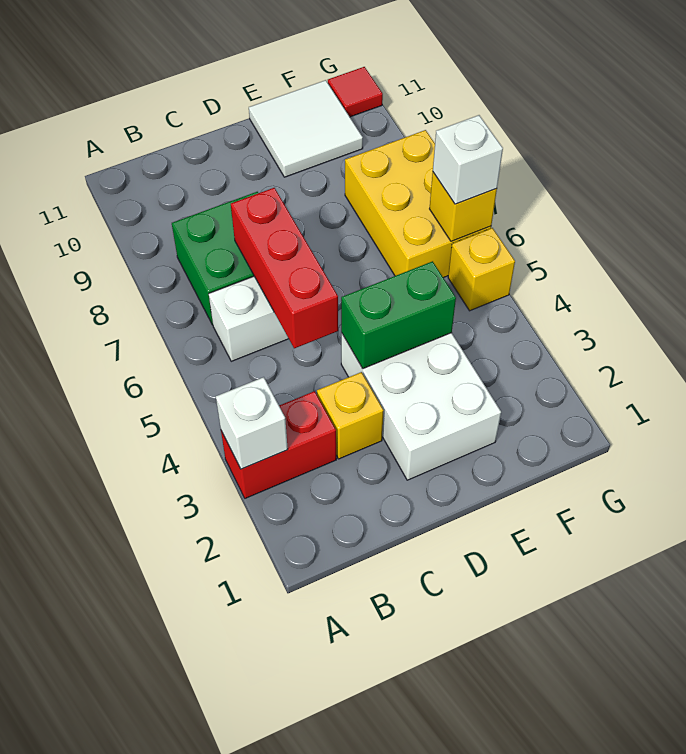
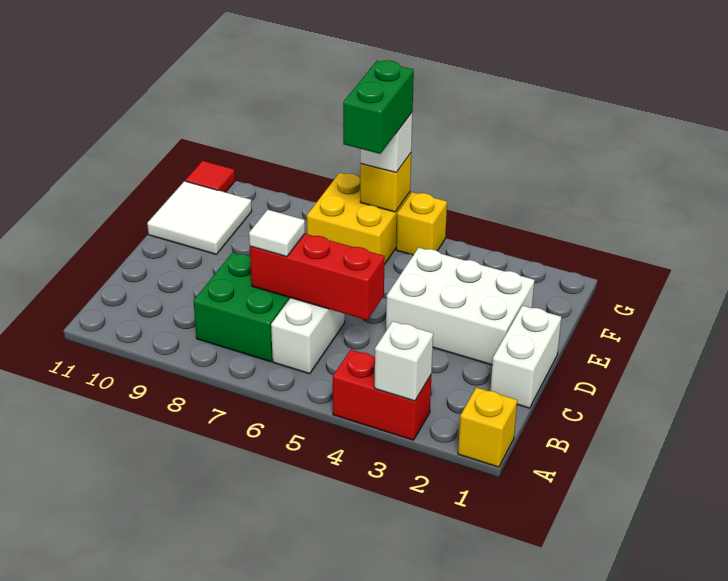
red 1x2 brick [221,391,336,498] -> red 1x2 brick turned to [333,350,431,440]
none -> white 1x2 brick [490,306,561,408]
yellow 1x1 brick [317,372,384,459] -> yellow 1x1 brick moved to [458,388,517,467]
none -> white 1x1 tile [249,210,305,257]
green 1x2 brick [341,261,456,369] -> green 1x2 brick moved to [343,60,414,154]
yellow 2x3 brick [345,130,491,278] -> yellow 2x2 brick [307,173,410,265]

